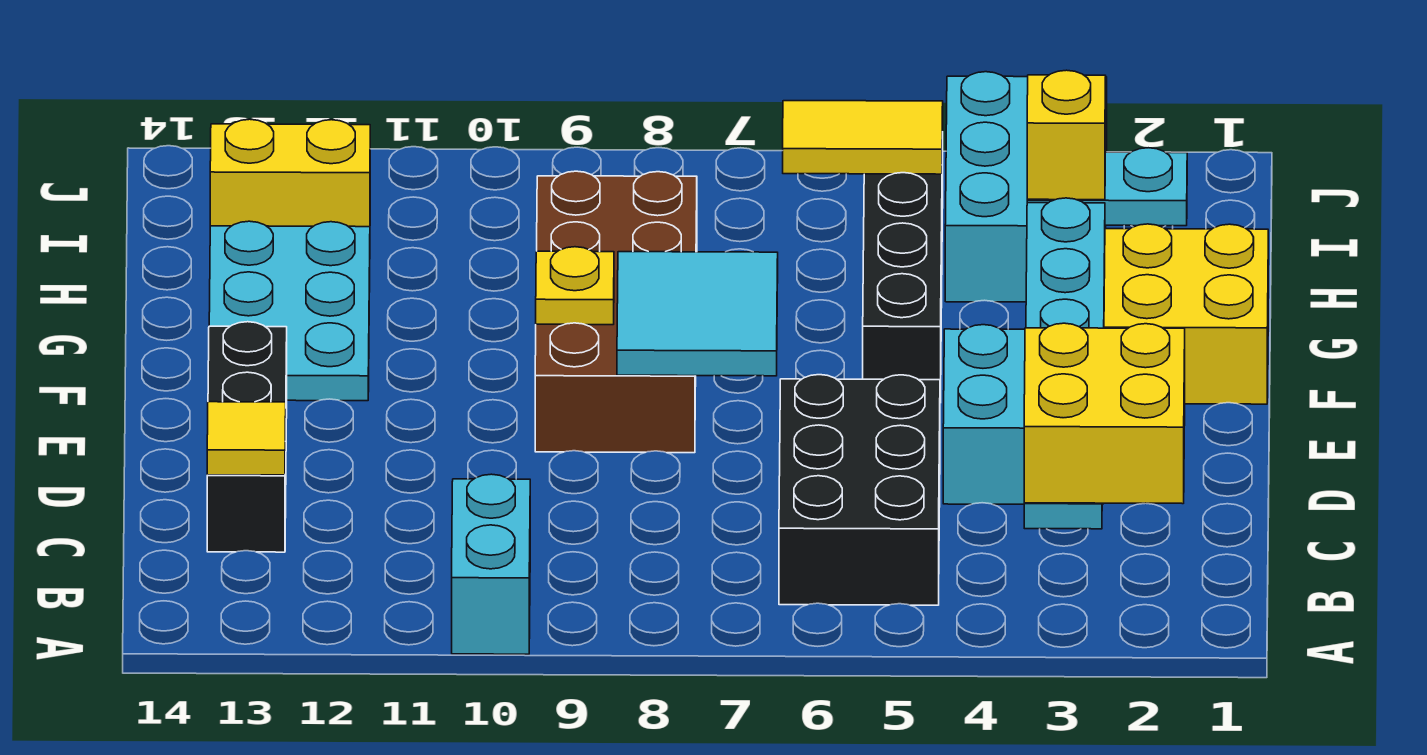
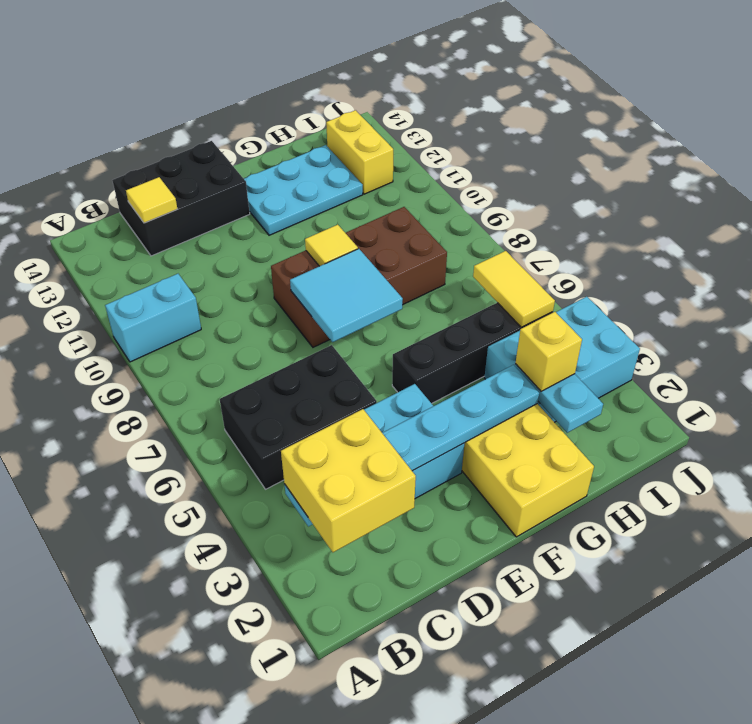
black 1x3 brick [207,322,287,552] -> black 2x3 brick [112,141,250,256]
yellow 1x1 plate [536,247,614,325] -> yellow 1x1 tile [305,225,358,266]

